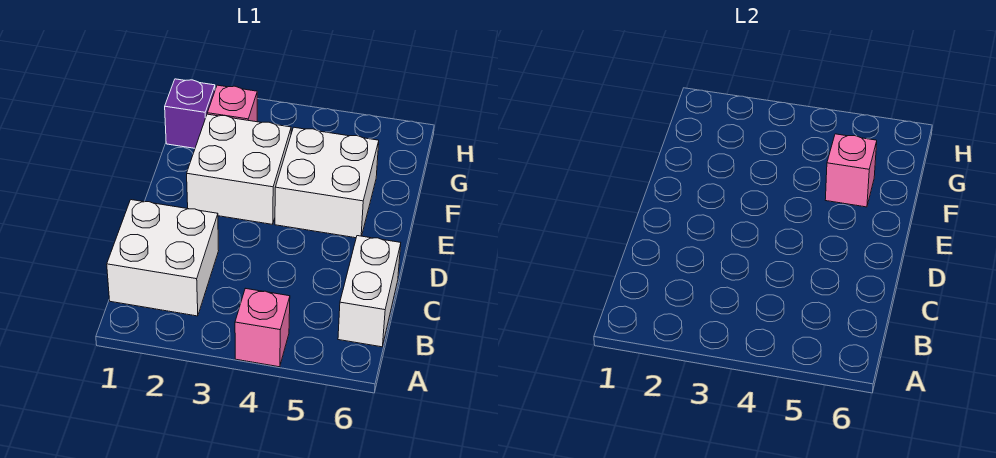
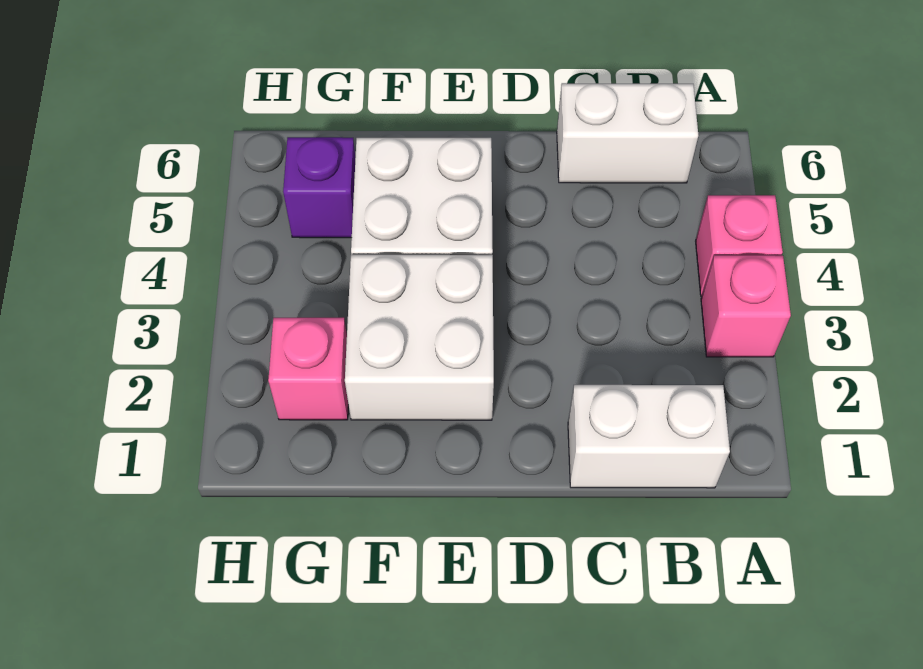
white 2x2 brick [107,200,219,316] -> white 1x2 brick [568,385,730,488]
pink 1x1 brick [825,134,877,207] -> pink 1x1 brick moved to [701,255,791,357]
purple 1x1 brick [165,79,215,148] -> purple 1x1 brick moved to [283,137,355,238]

